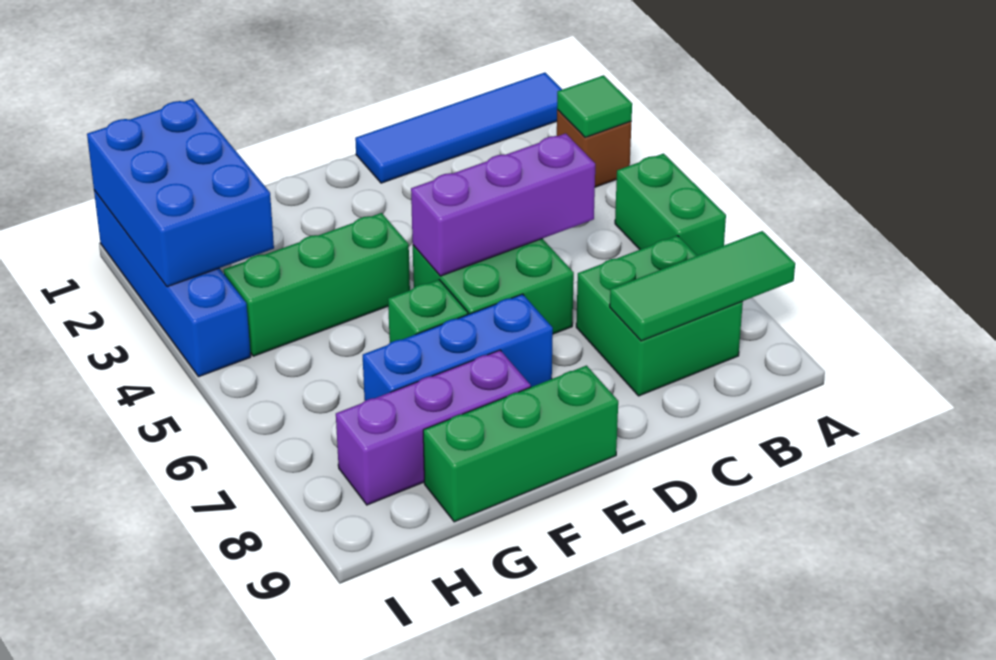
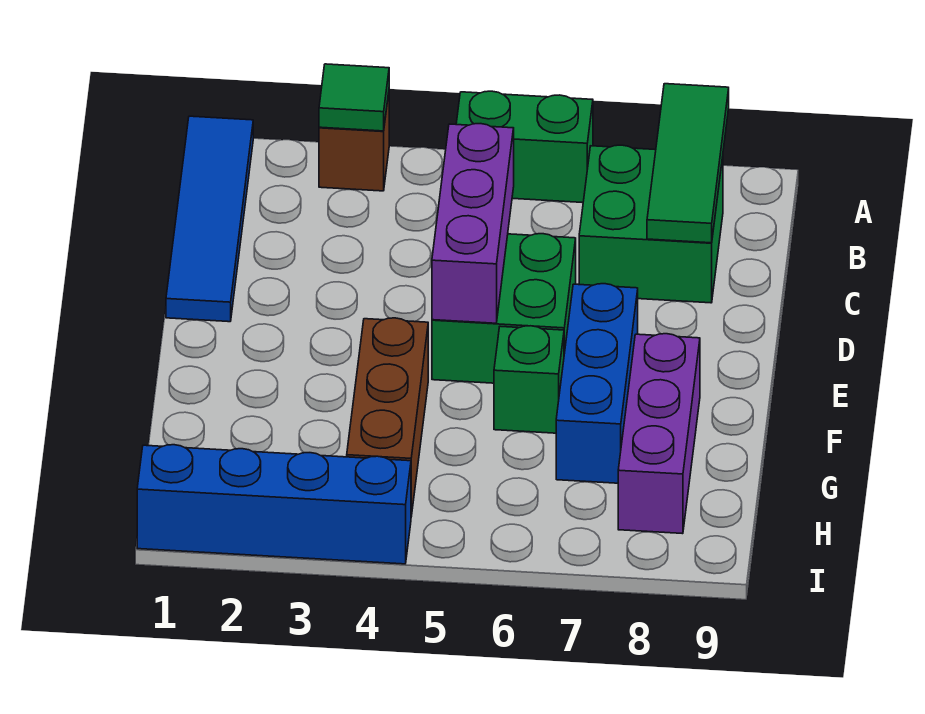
green 1x3 brick [423,366,618,522] -> none
green 1x3 brick [224,213,410,356] -> brown 1x3 brick [347,318,428,516]
blue 2x3 brick [87,99,274,287] -> none

